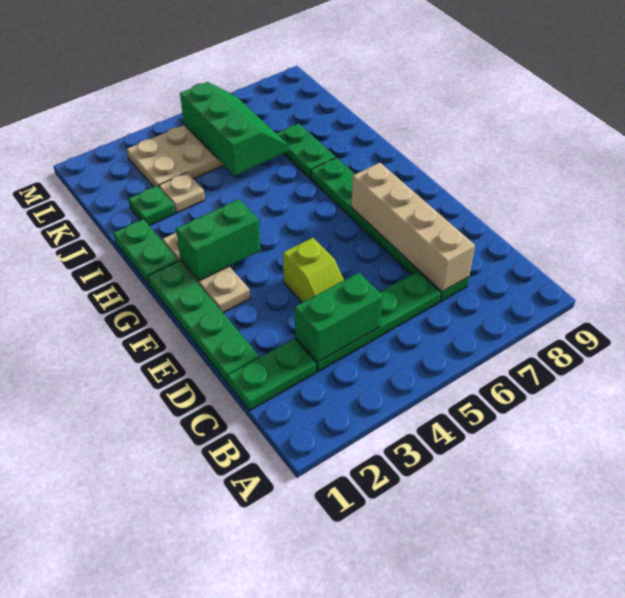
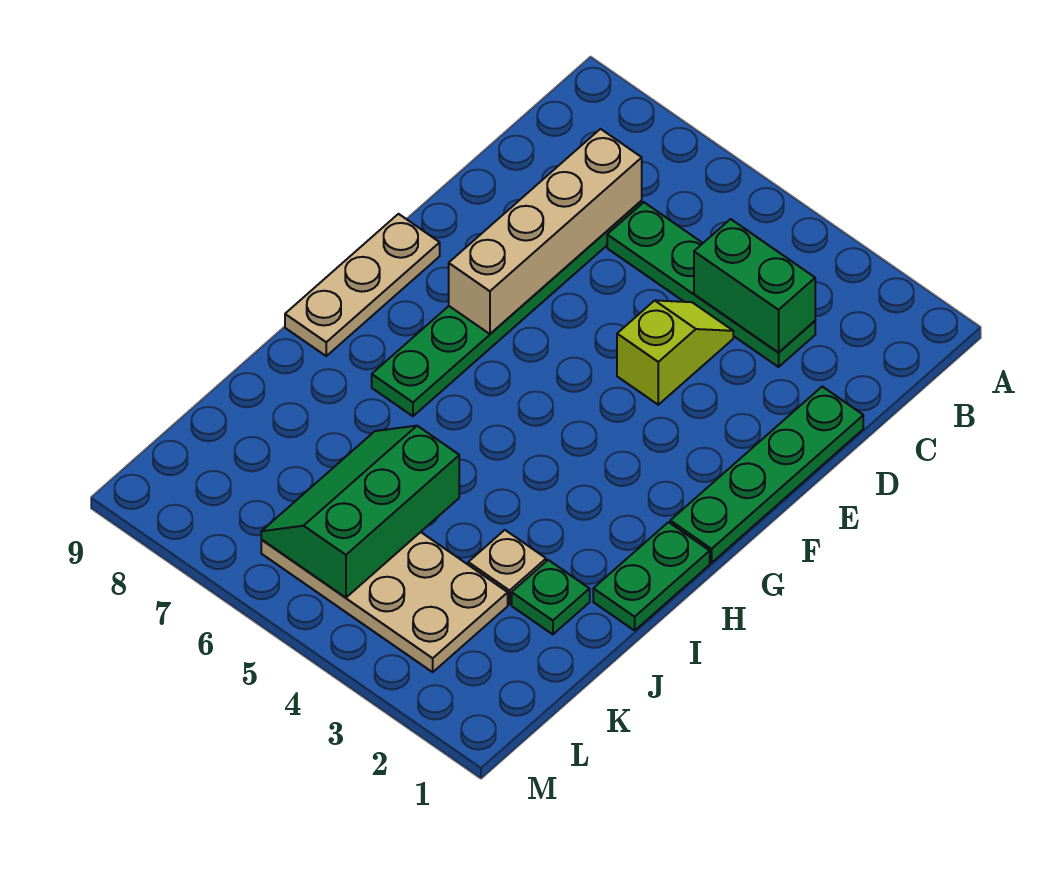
green 1x2 plate [228,339,316,410] -> none
tan 1x3 plate [163,233,250,313] -> tan 1x3 plate moved to [285,214,440,356]
green 1x2 brick [176,199,261,281] -> none
green 1x2 plate [276,124,336,178] -> none

